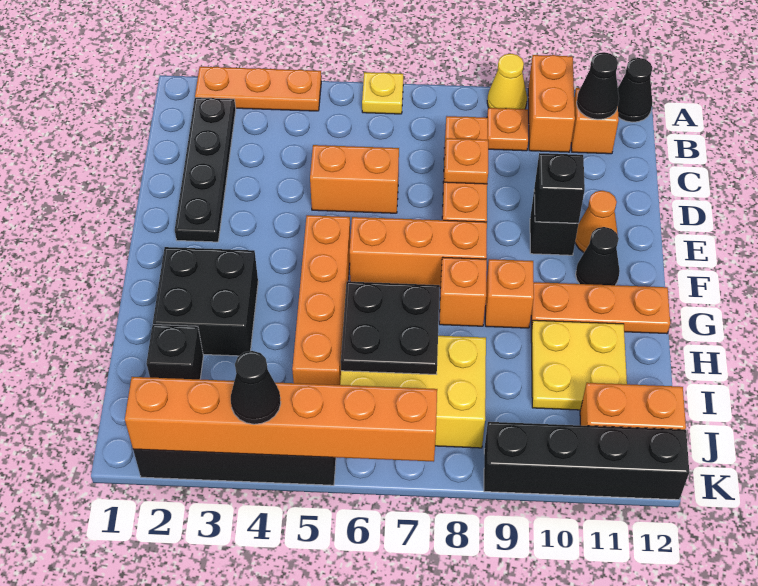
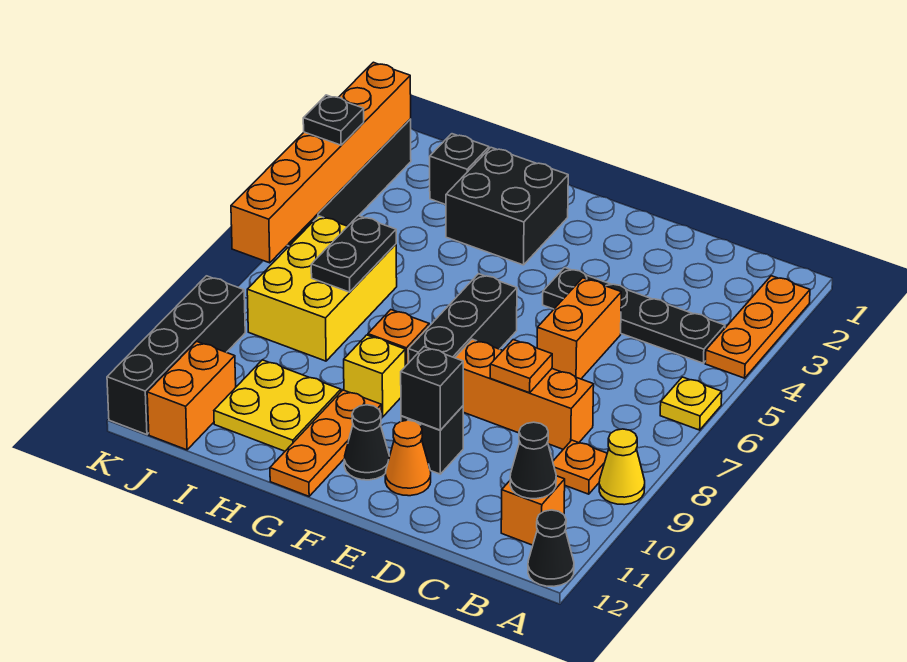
orange 1x2 brick [528,55,575,152] -> none
black 1x4 plate [175,98,236,242] -> black 1x4 plate moved to [543,268,725,363]
orange 1x4 brick [292,215,350,385] -> none
orange 1x3 brick [350,217,487,287] -> black 1x3 brick [408,274,517,362]
orange 1x1 brick [485,259,534,328] -> yellow 1x1 brick [344,335,405,417]
black 2x2 plate [341,282,440,374] -> black 1x2 plate [311,216,396,292]
black 1x1 cone [231,351,281,424] -> black 1x1 plate [303,95,364,145]

